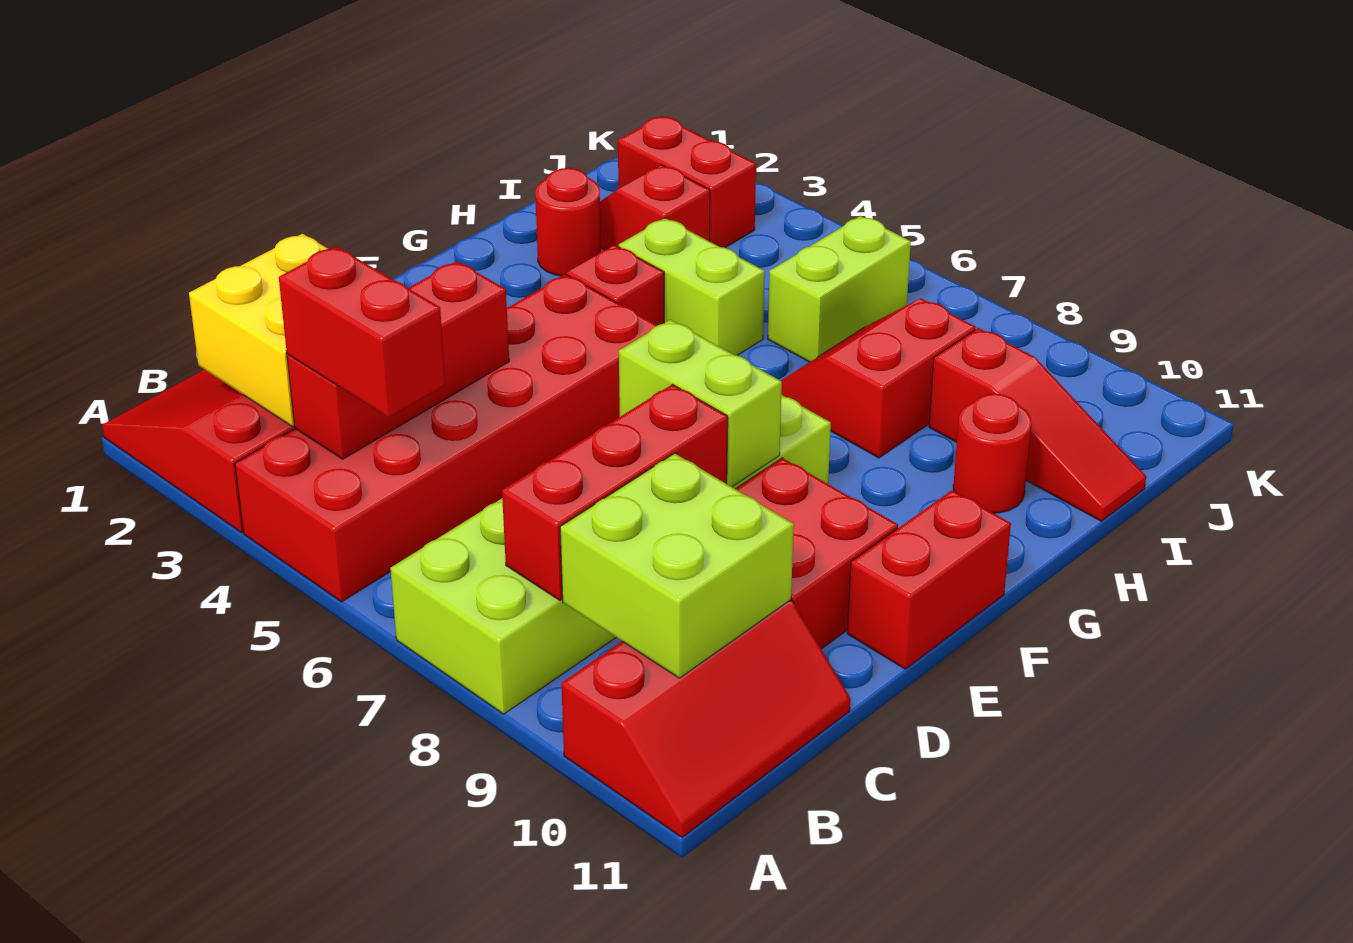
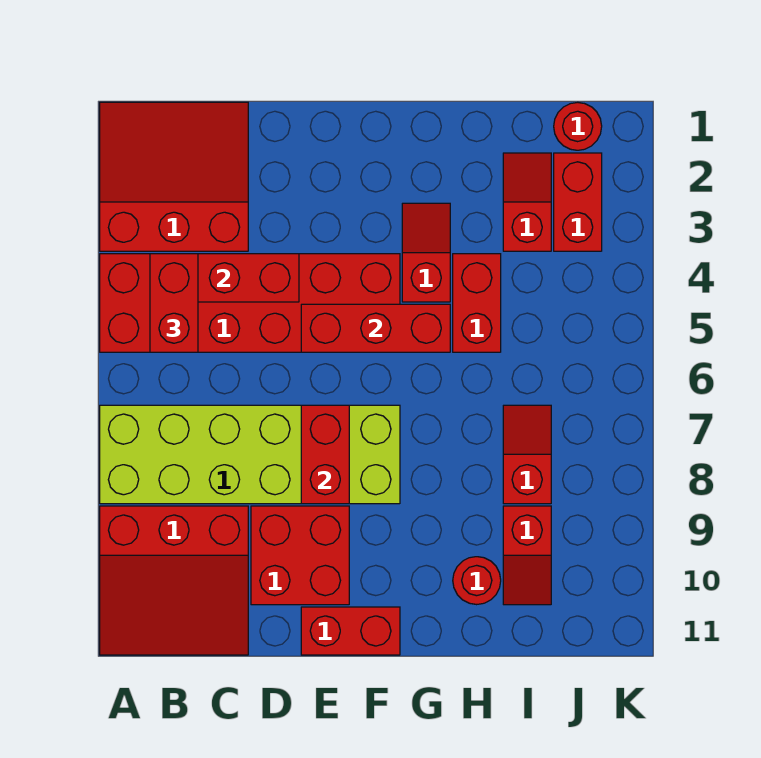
red 2x3 slope [561,600,850,838] -> red 3x3 slope [100,506,248,655]
yellow 2x2 brick [189,234,328,426] -> none
red 1x3 brick [502,384,728,600] -> red 1x3 brick moved to [301,304,450,352]
lime 2x2 brick [560,453,794,678] -> none
lime 1x2 brick [619,320,782,487] -> red 1x2 brick [301,405,349,504]
red 1x1 round brick [535,168,601,276] -> red 1x1 round brick moved to [554,102,602,150]
lime 1x2 brick [619,218,765,355] -> red 1x2 brick [453,254,501,352]
red 2x2 slope [781,298,976,458] -> red 1x2 slope [503,405,551,504]
lime 1x2 brick [768,216,911,362] -> none
red 1x3 slope [929,328,1146,521] -> red 1x2 slope [503,506,551,605]

